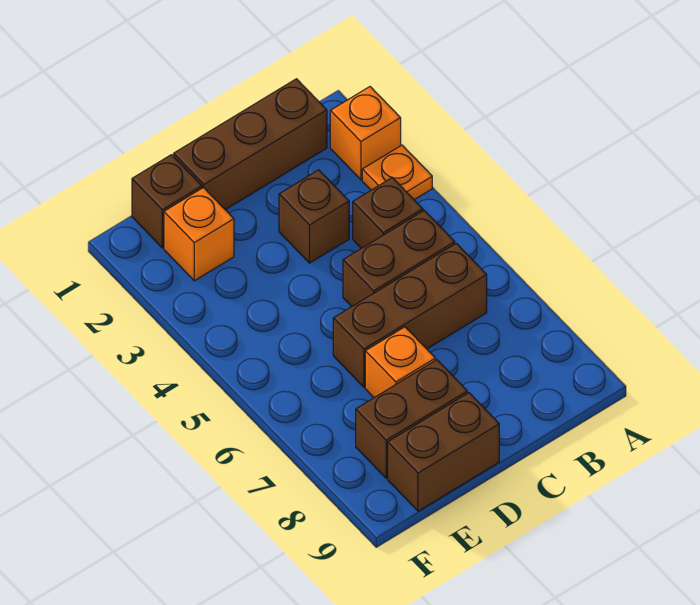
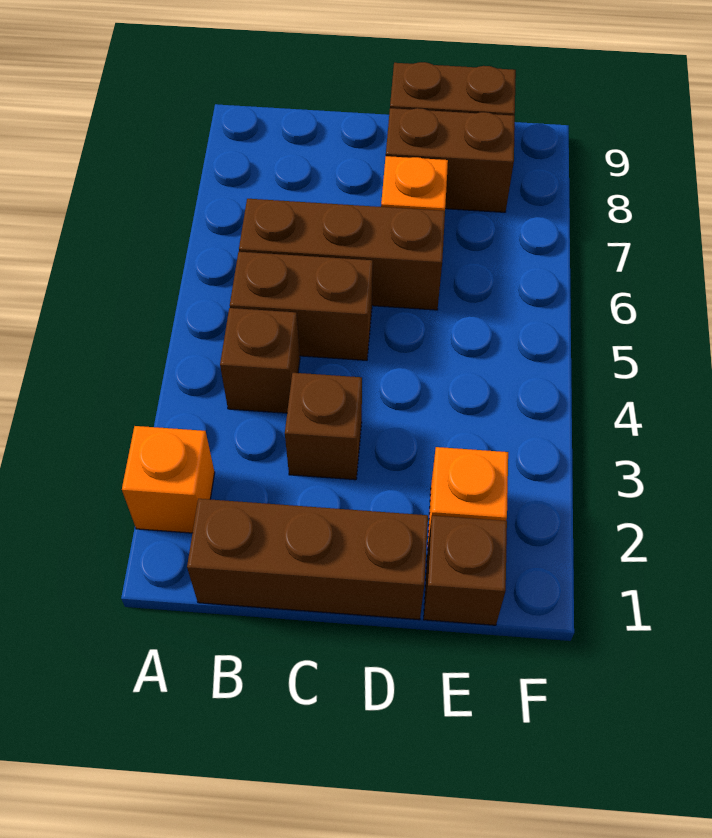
orange 1x1 plate [362,145,432,200] -> none

